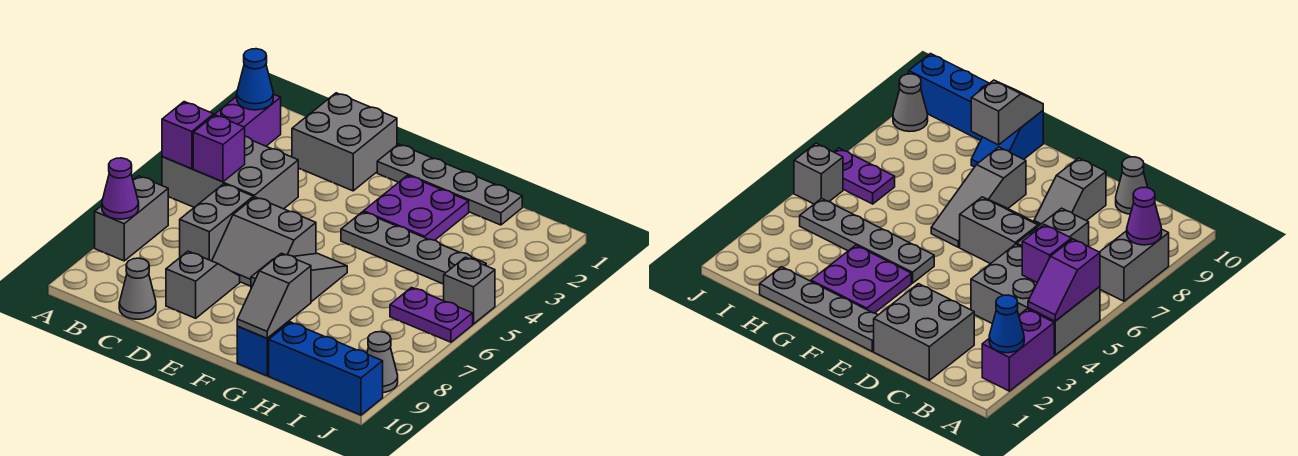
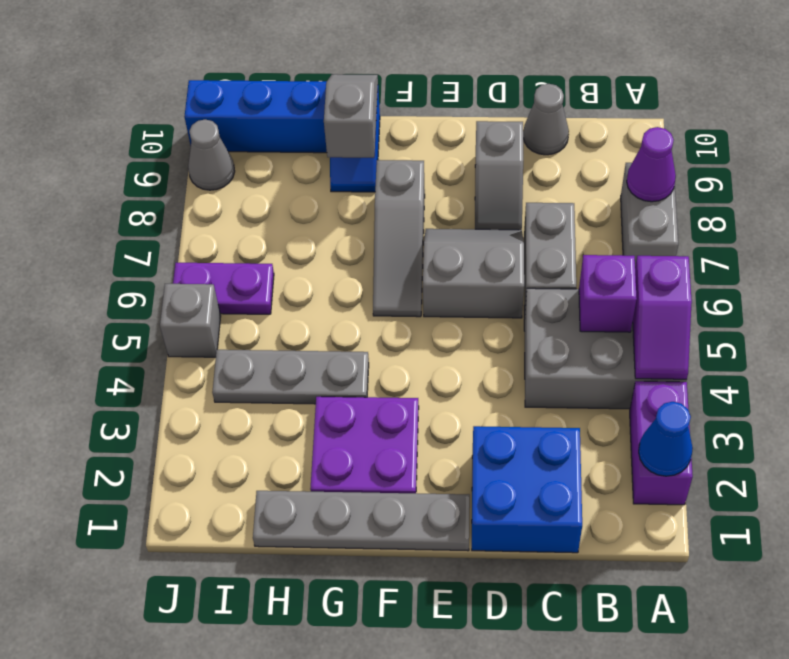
grey 2x2 brick [292,93,397,191] -> blue 2x2 brick [472,426,582,553]
grey 1x4 plate [341,212,486,284] -> grey 1x3 plate [212,350,369,404]

